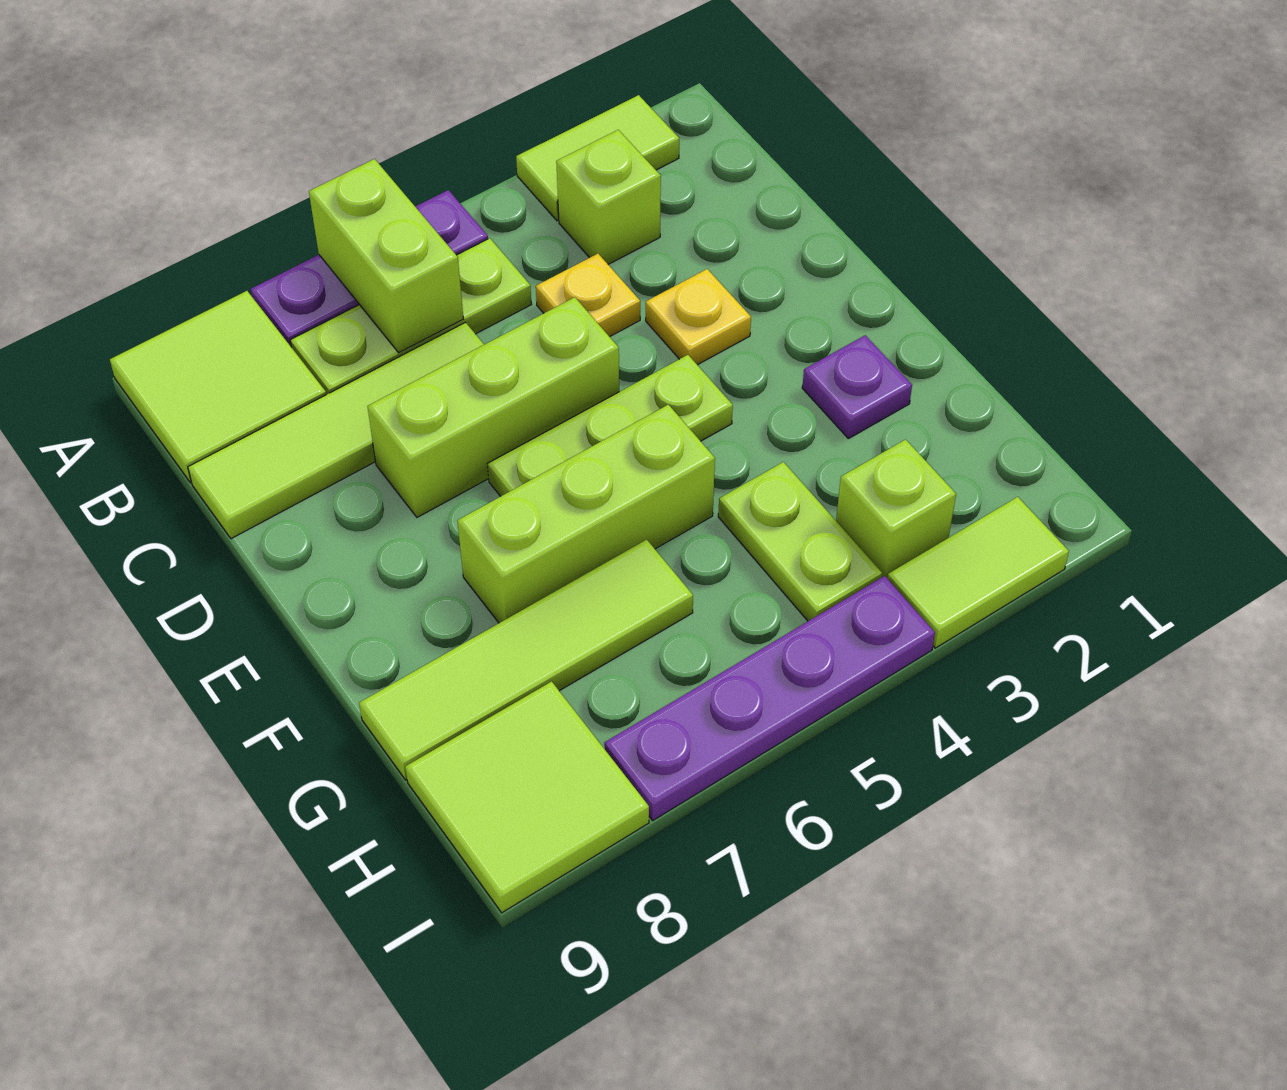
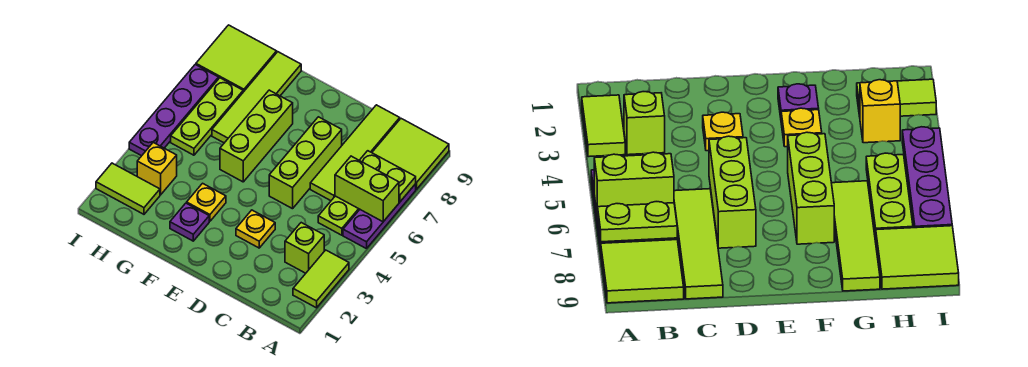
yellow 1x1 plate [536,254,640,337] -> yellow 1x1 plate moved to [187,183,226,221]
lime 1x3 plate [488,355,733,496] -> lime 1x3 plate moved to [171,78,243,155]
lime 1x2 plate [718,462,882,621] -> lime 1x2 plate moved to [359,151,416,202]
lime 1x1 brick [836,439,956,578] -> yellow 1x1 brick [137,142,177,195]
lime 1x2 tile [887,497,1069,648] -> lime 1x2 tile turned to [96,163,160,214]

